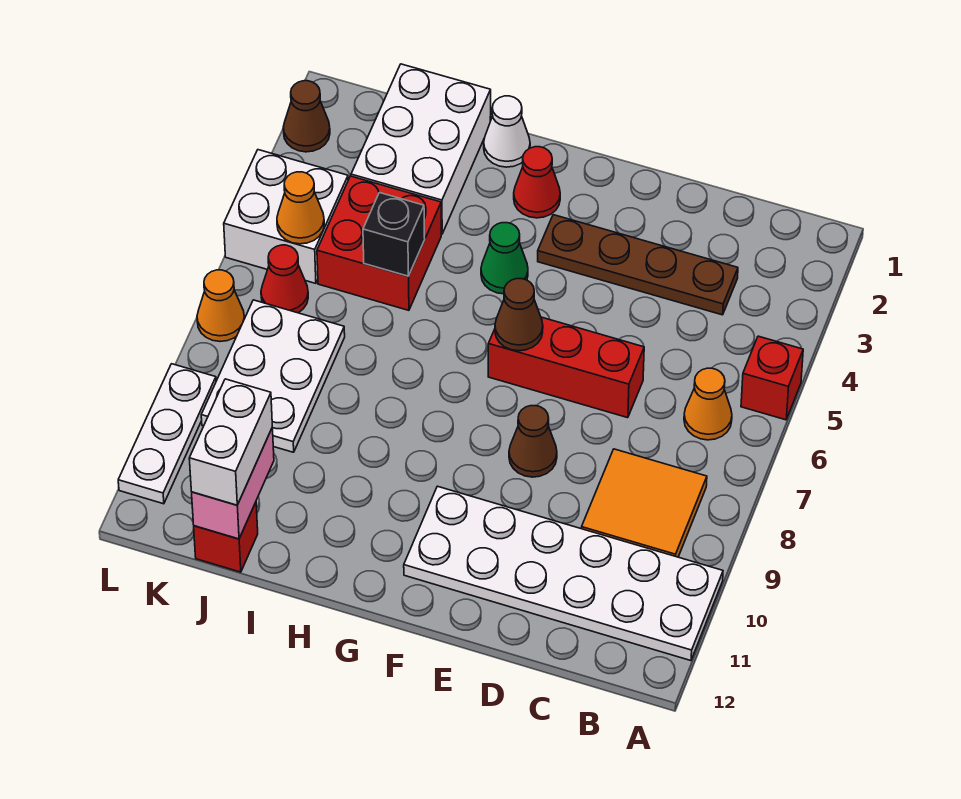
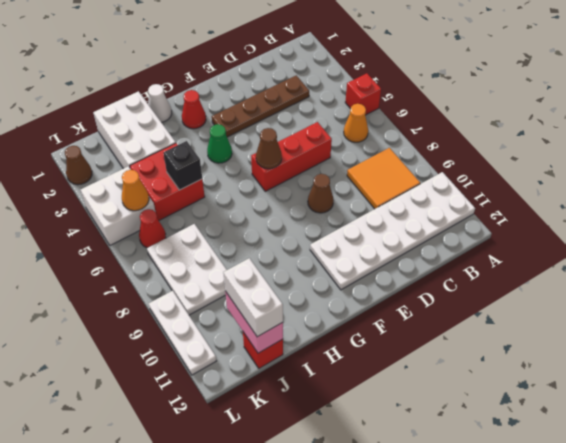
orange 1x1 cone [197,270,244,341] -> none

